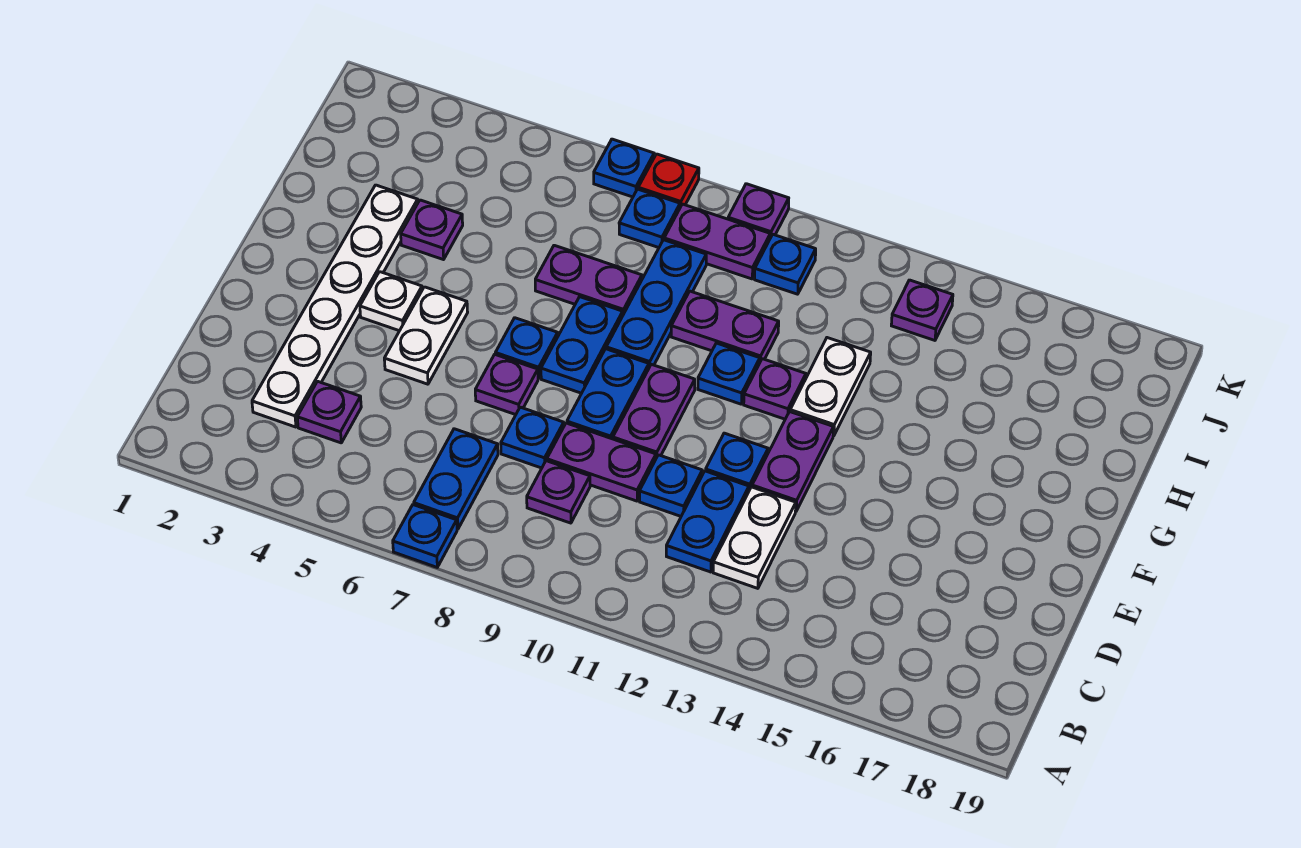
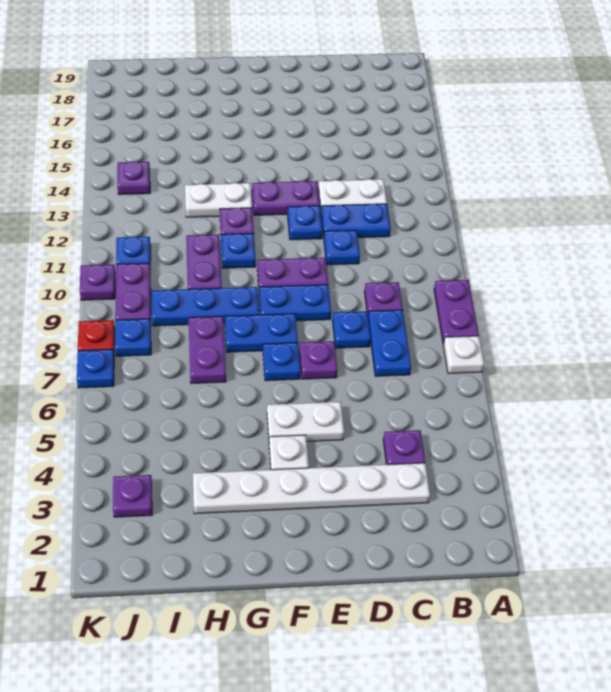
blue 1x1 plate [393,505,457,567] -> white 1x1 plate [443,336,484,374]
blue 1x2 plate [414,429,498,529] -> blue 1x2 plate turned to [368,310,411,376]
purple 1x2 plate [547,423,656,501] -> purple 1x2 plate moved to [434,280,479,344]
purple 1x1 plate [401,200,463,260] -> purple 1x1 plate moved to [113,475,152,517]

